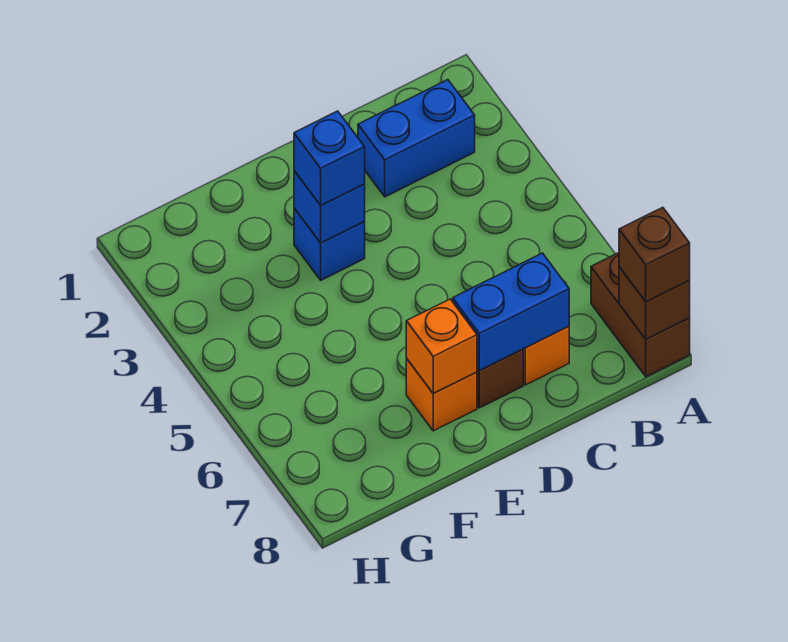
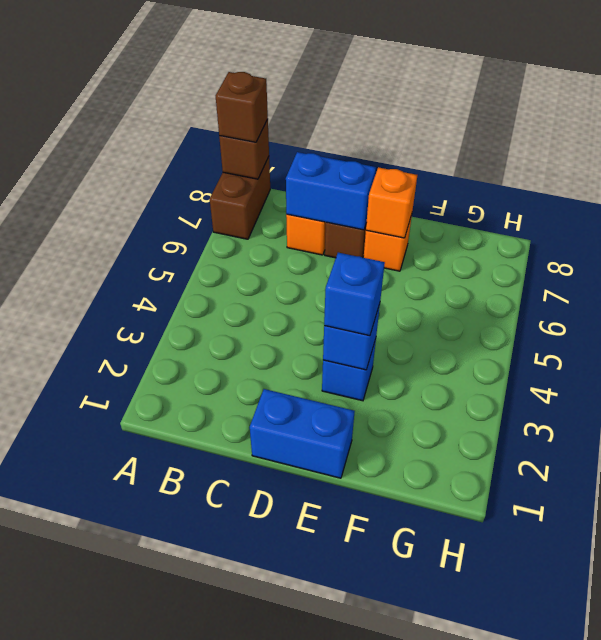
blue 1x2 brick [358,80,475,197] -> blue 1x2 brick moved to [250,389,355,478]

